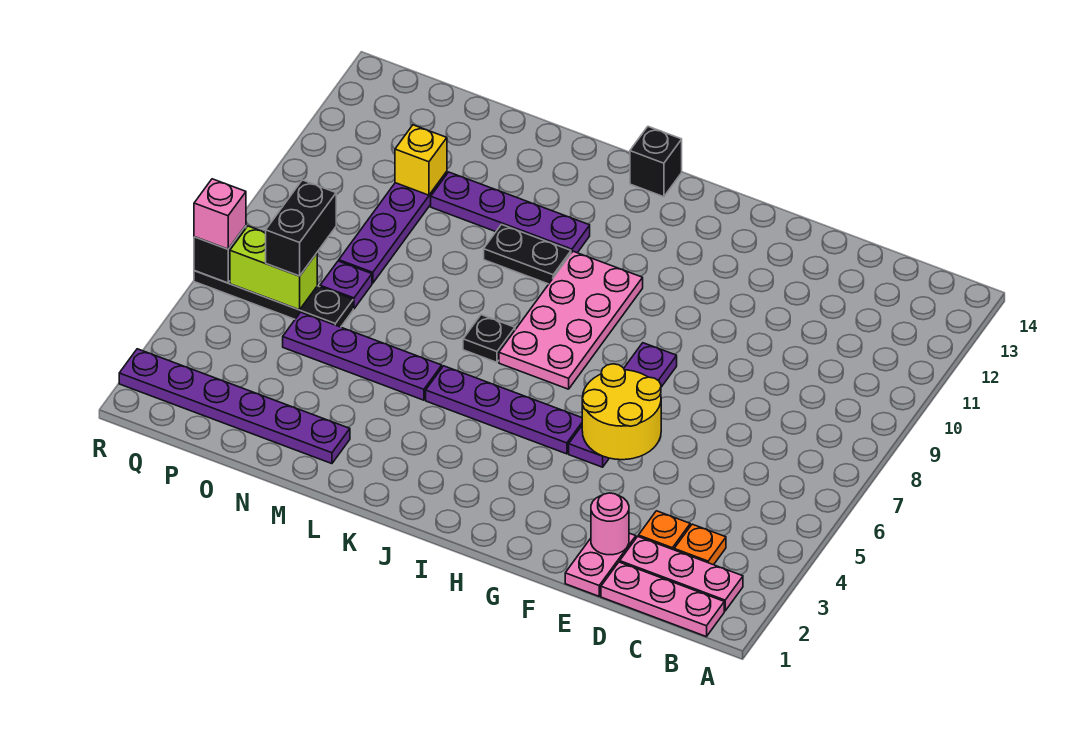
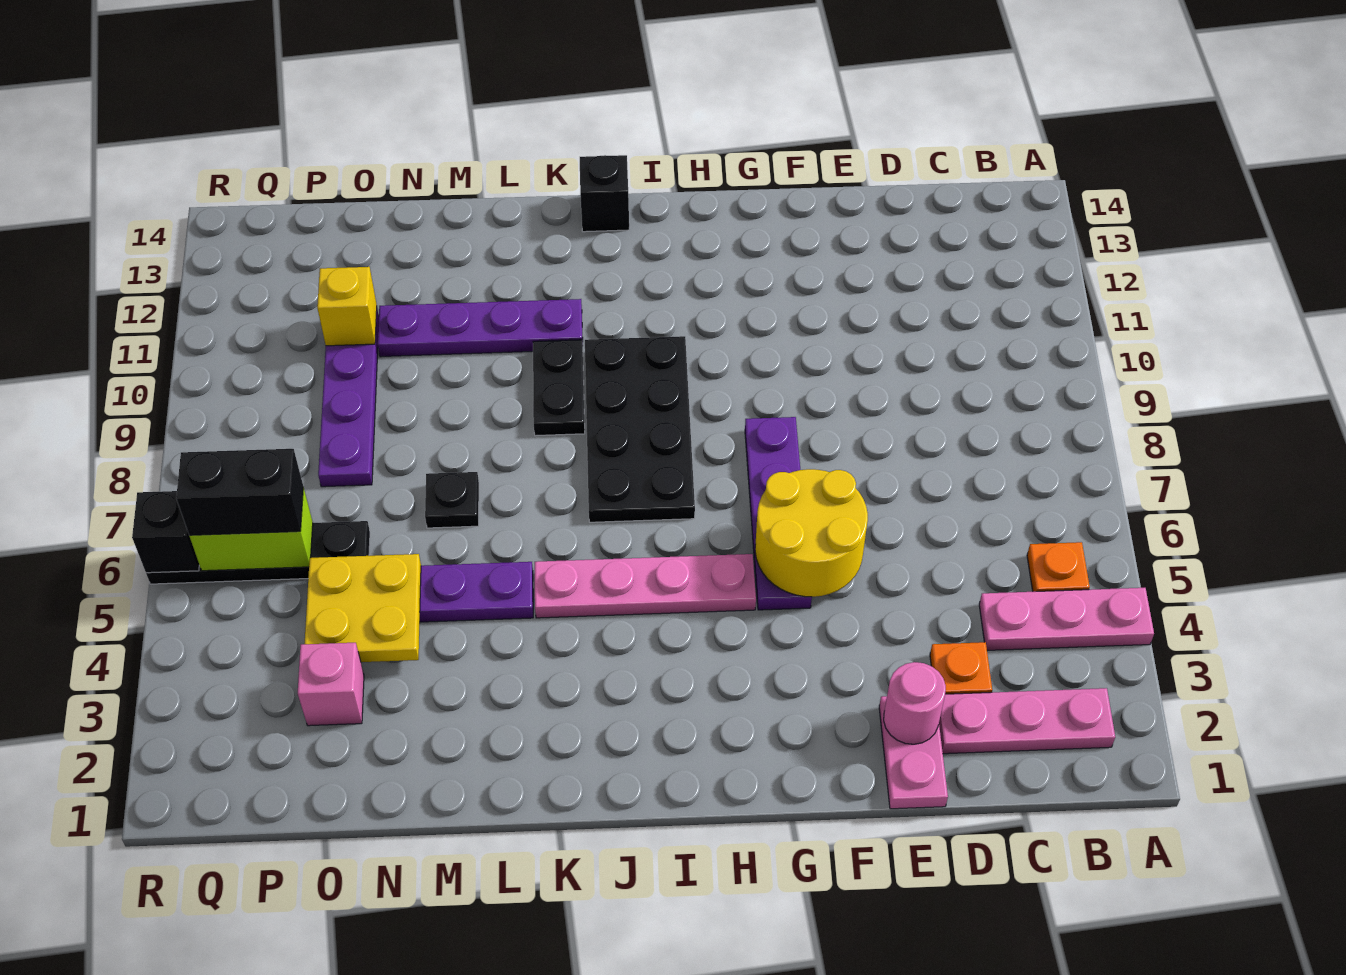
pink 1x3 plate [601,562,724,637] -> pink 1x3 plate moved to [979,588,1154,650]
orange 1x1 plate [674,524,726,565] -> orange 1x1 plate moved to [1027,542,1090,592]
purple 1x4 plate [426,366,582,454] -> pink 1x4 plate [535,554,756,618]
pink 2x4 plate [499,251,643,389] -> black 2x4 plate [585,336,695,522]
black 1x1 plate [463,315,515,362] -> black 1x1 plate moved to [425,472,479,528]
black 1x2 plate [484,225,571,284] -> black 1x2 plate turned to [533,340,585,436]
purple 1x6 plate [119,349,350,464] -> none
none -> yellow 2x2 plate [305,554,421,662]
purple 1x1 plate [320,261,372,309] -> none
black 1x2 brick [266,180,336,276] -> black 1x2 brick turned to [176,449,303,536]
pink 1x1 brick [194,179,246,249] -> pink 1x1 brick moved to [298,643,364,726]

